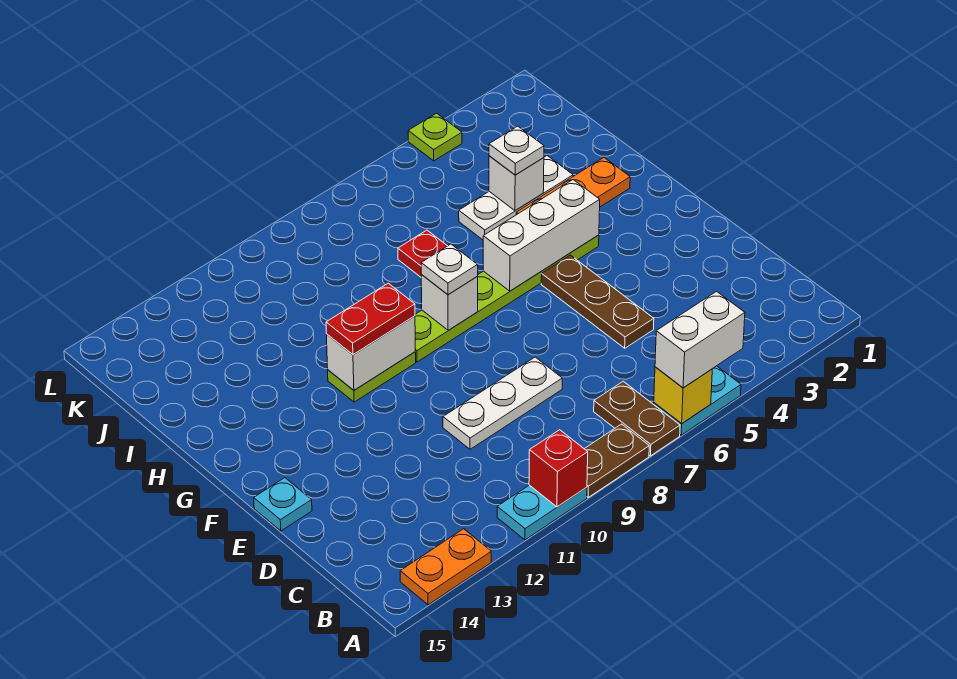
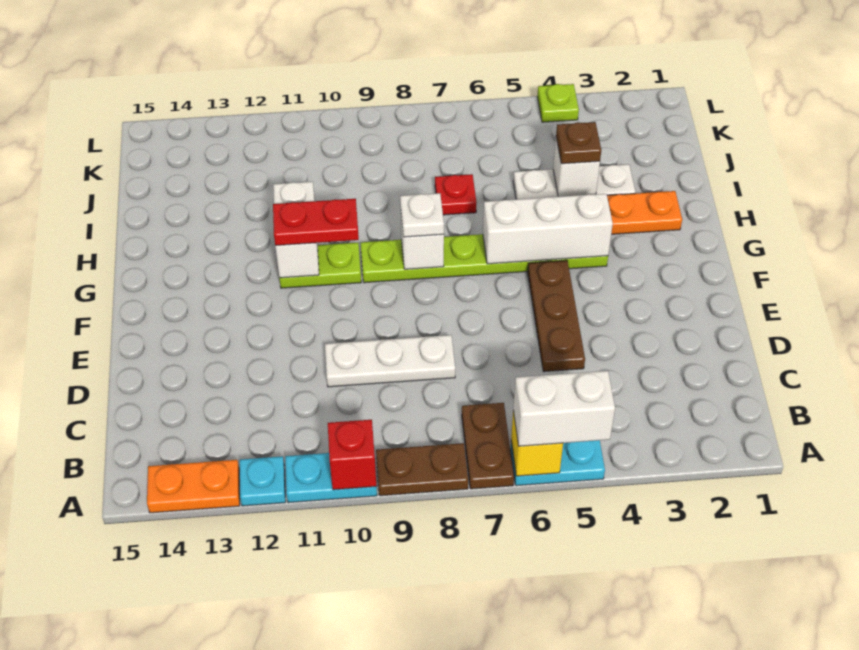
cyan 1x1 plate [254,478,312,531] -> cyan 1x1 plate moved to [240,456,286,506]
white 1x2 brick [327,316,415,390] -> white 1x2 brick turned to [273,182,319,278]
white 1x1 plate [489,126,544,175] -> brown 1x1 plate [556,122,601,164]

